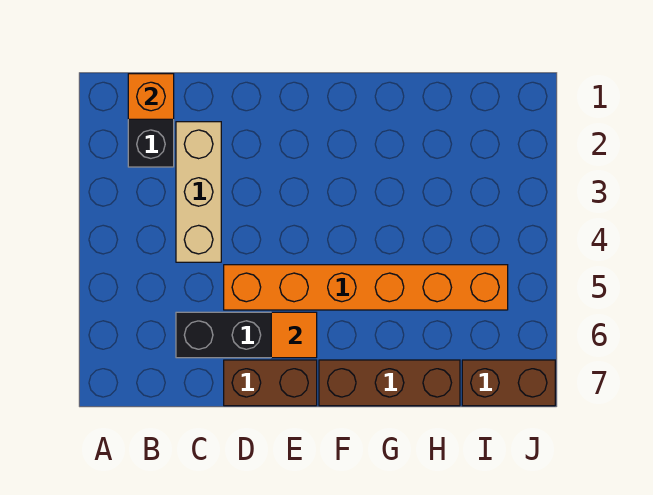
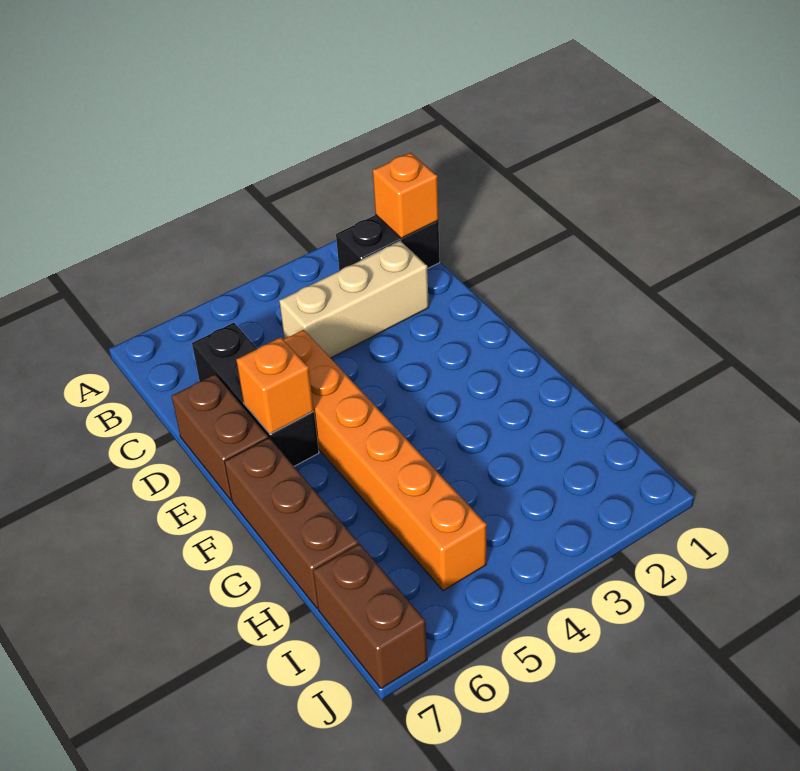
orange 1x1 tile [271,312,317,358] -> orange 1x1 brick [236,337,314,434]

